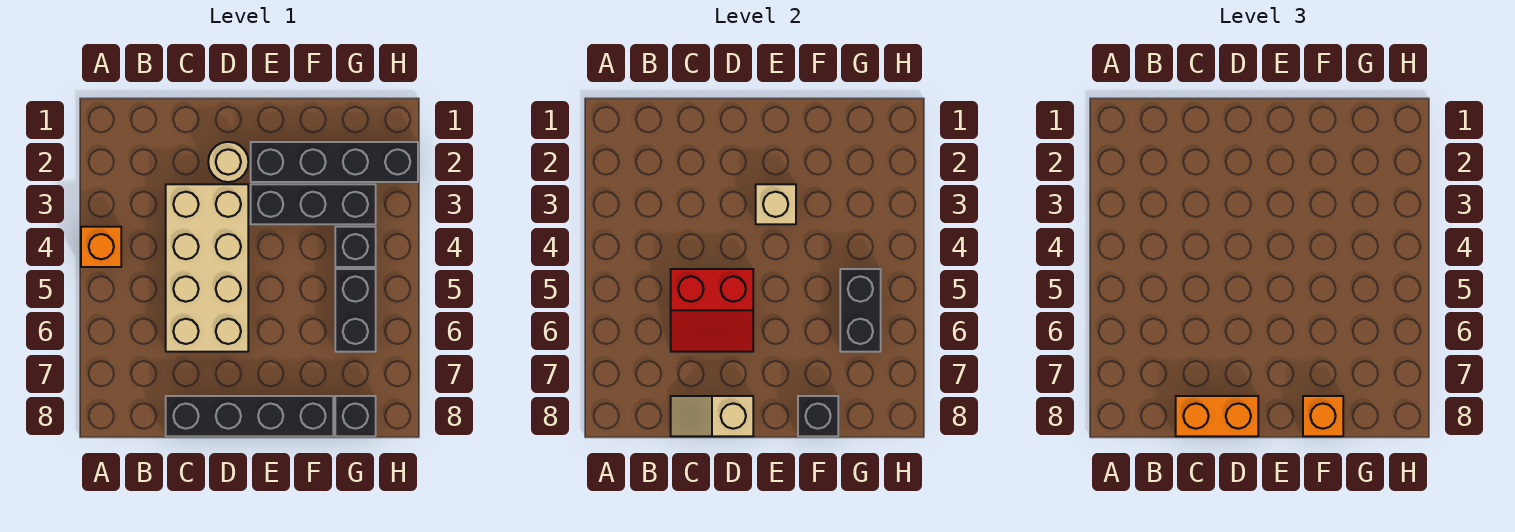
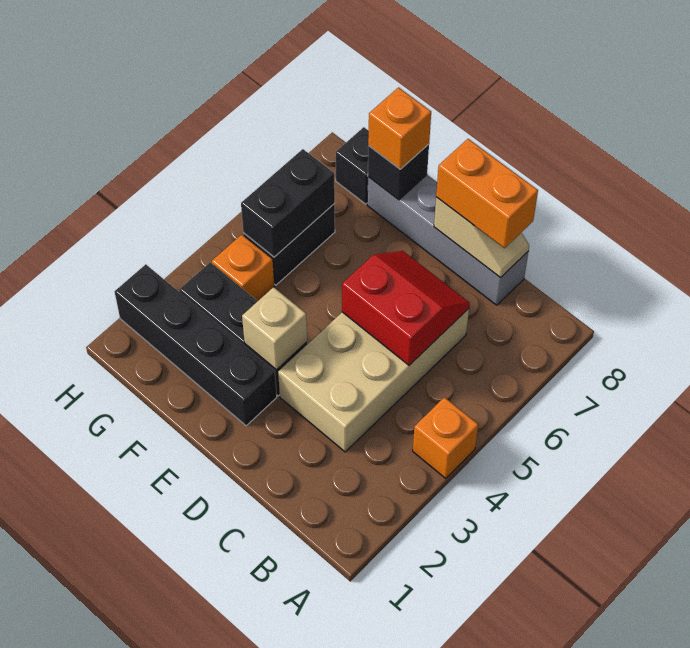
black 1x4 brick [166,396,333,436] -> grey 1x4 brick [367,175,528,305]
tan 1x1 round brick [208,142,248,182] -> none
black 1x1 brick [335,227,376,267] -> orange 1x1 brick [212,235,274,301]

